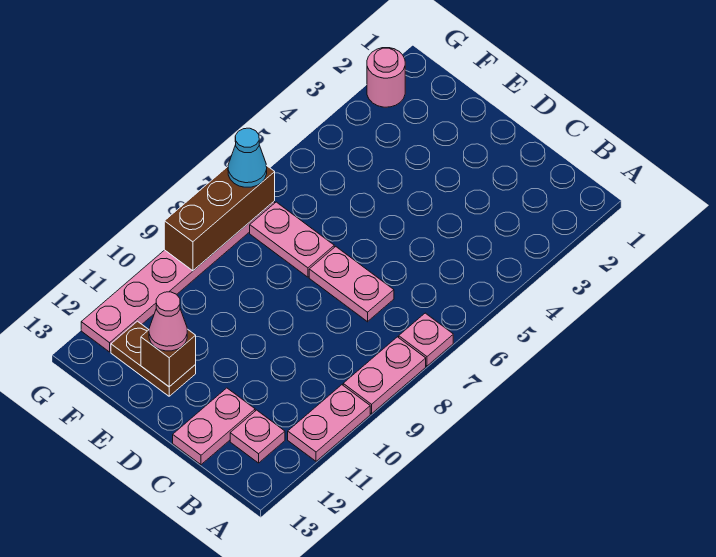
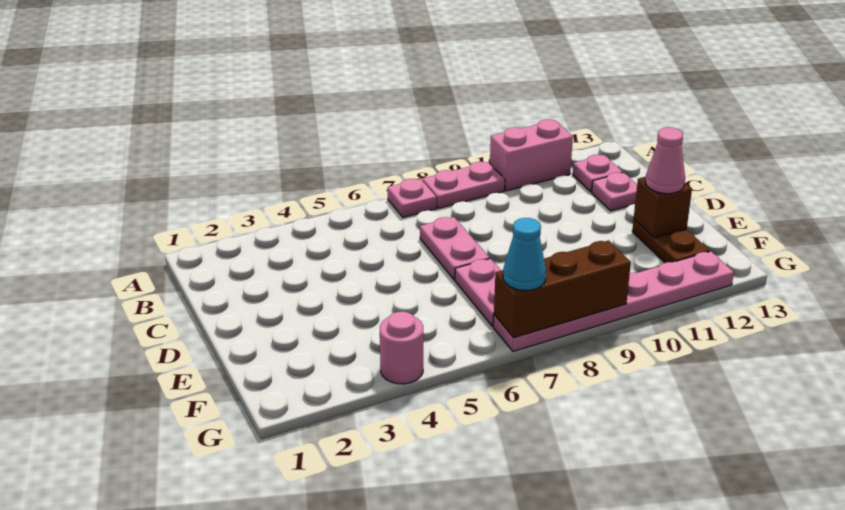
pink 1x2 plate [288,385,370,461] -> pink 1x2 brick [490,119,573,191]
pink 1x2 plate [173,388,255,465] -> pink 1x1 plate [592,172,637,211]
pink 1x1 round brick [367,48,405,107] -> pink 1x1 round brick moved to [380,312,423,384]

